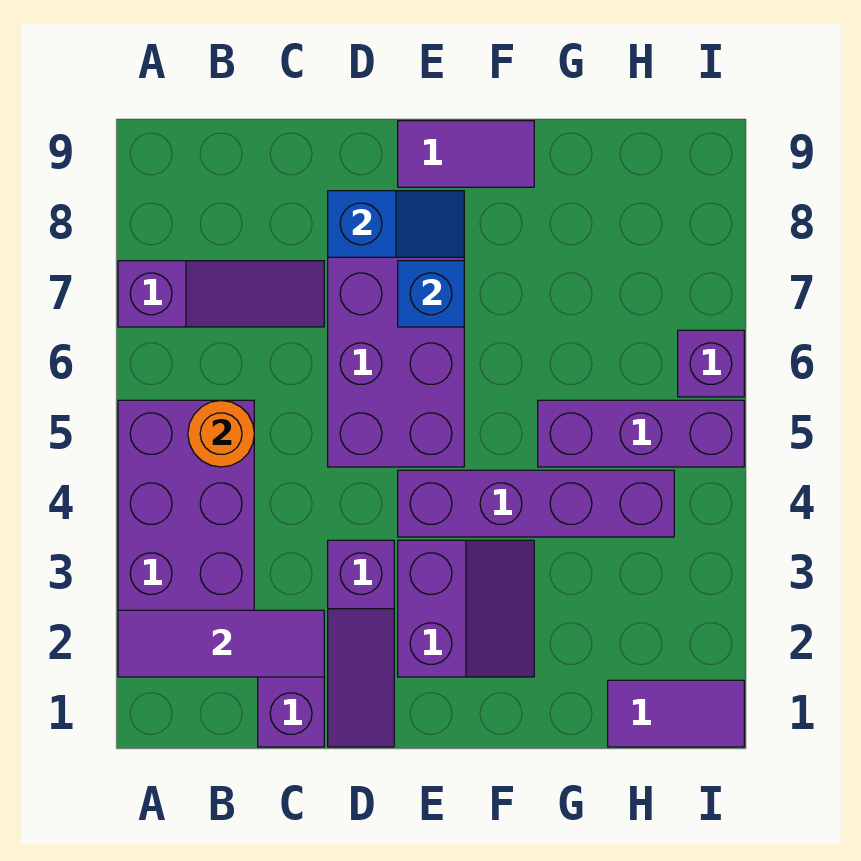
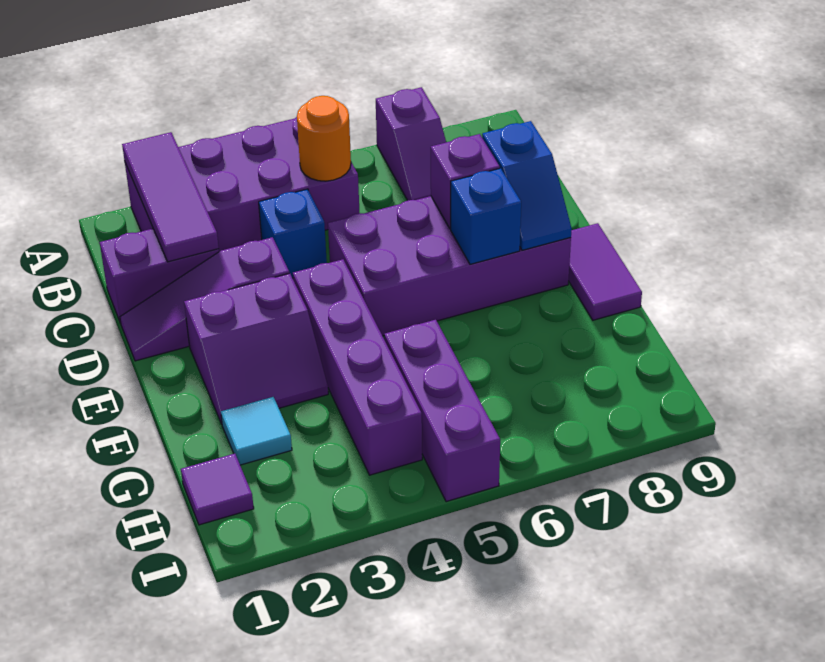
purple 1x3 slope [118,261,324,327] -> purple 1x2 slope [376,87,446,200]
none -> blue 1x1 brick [259,189,327,278]
none -> cyan 1x1 tile [221,397,292,465]
purple 1x2 tile [608,680,744,747] -> purple 1x1 tile [181,454,254,525]
purple 1x1 brick [678,330,744,397] -> purple 1x1 brick moved to [431,134,500,228]

